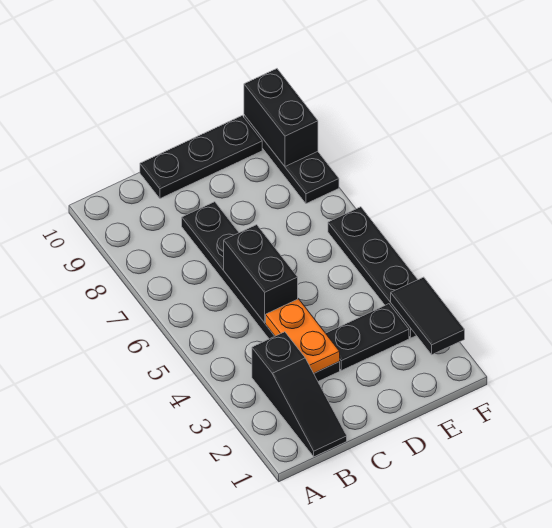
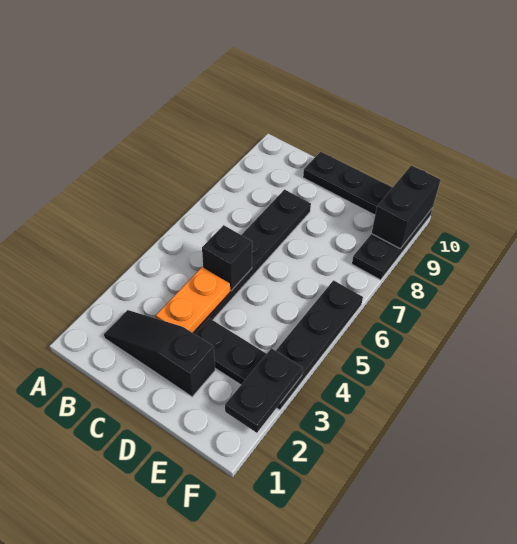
black 1x3 slope [252,332,347,457] -> black 1x3 slope turned to [104,310,215,397]
black 1x2 brick [224,225,298,323] -> black 1x1 brick [202,225,252,291]
black 1x2 tile [391,277,465,355] -> black 1x2 plate [225,348,303,433]

